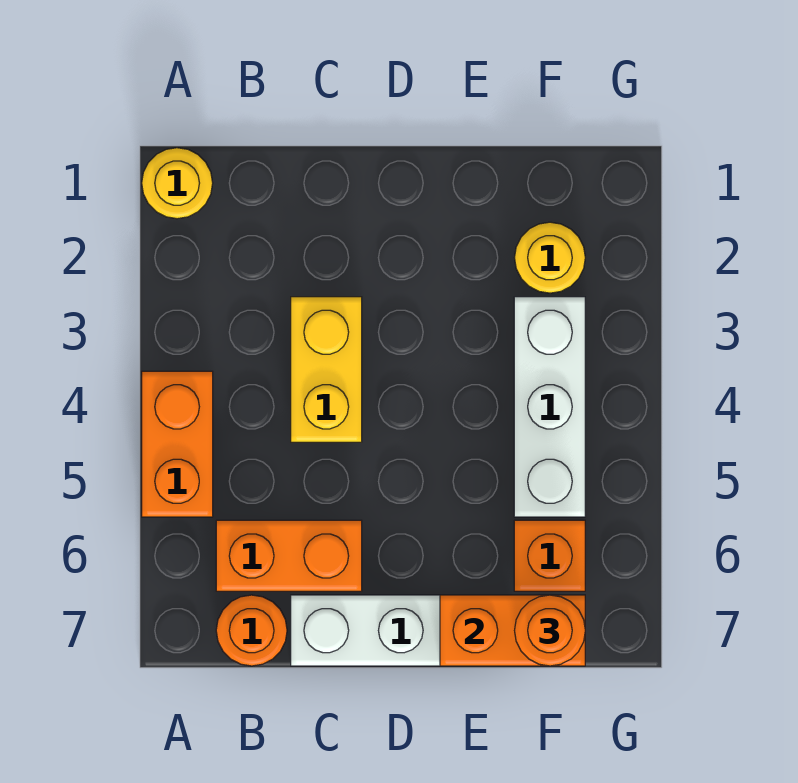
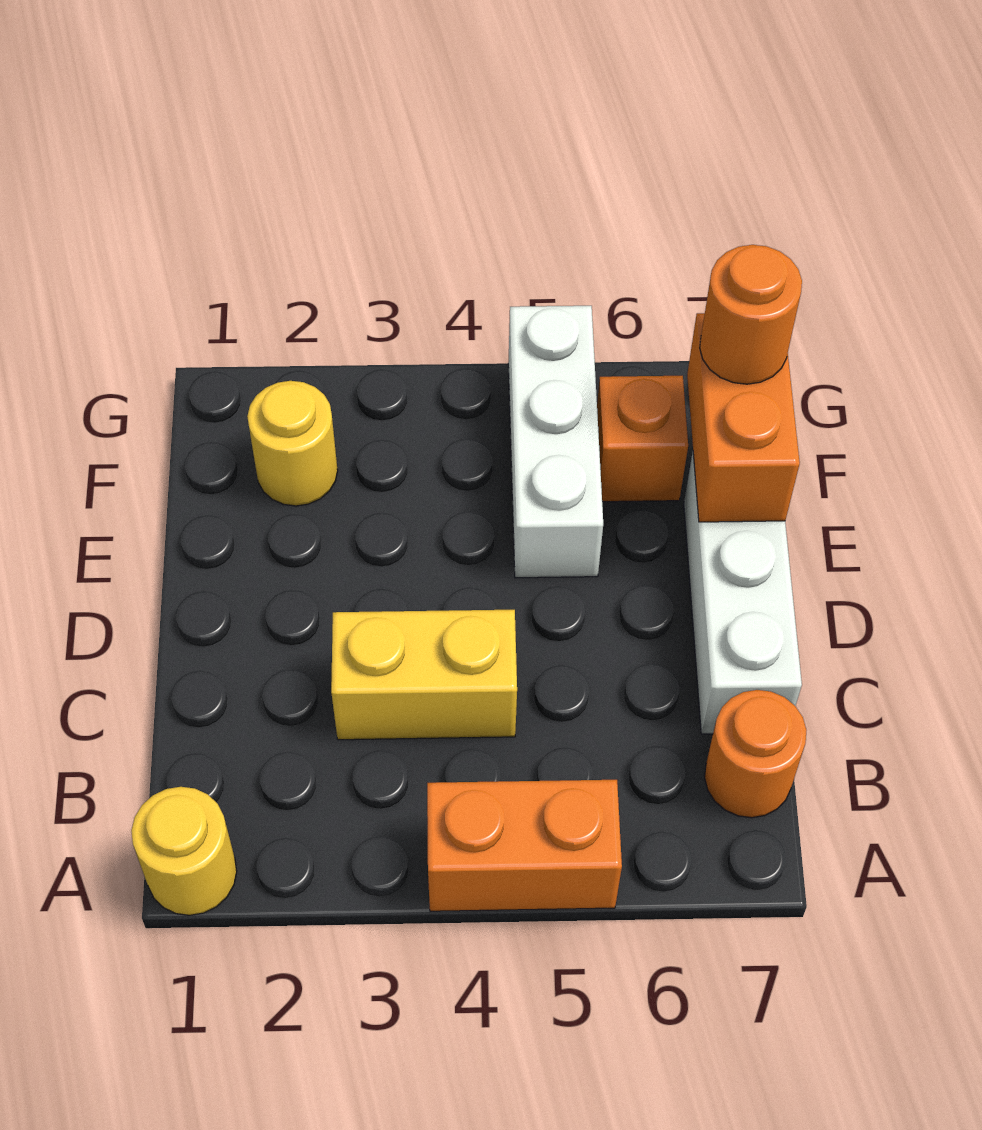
orange 1x2 brick [216,520,362,591] -> none
white 1x3 brick [514,297,585,517] -> white 1x3 brick turned to [508,306,603,578]

